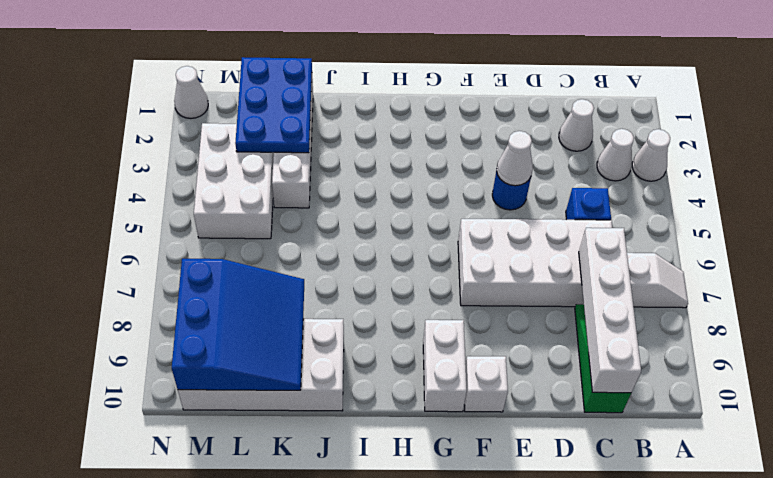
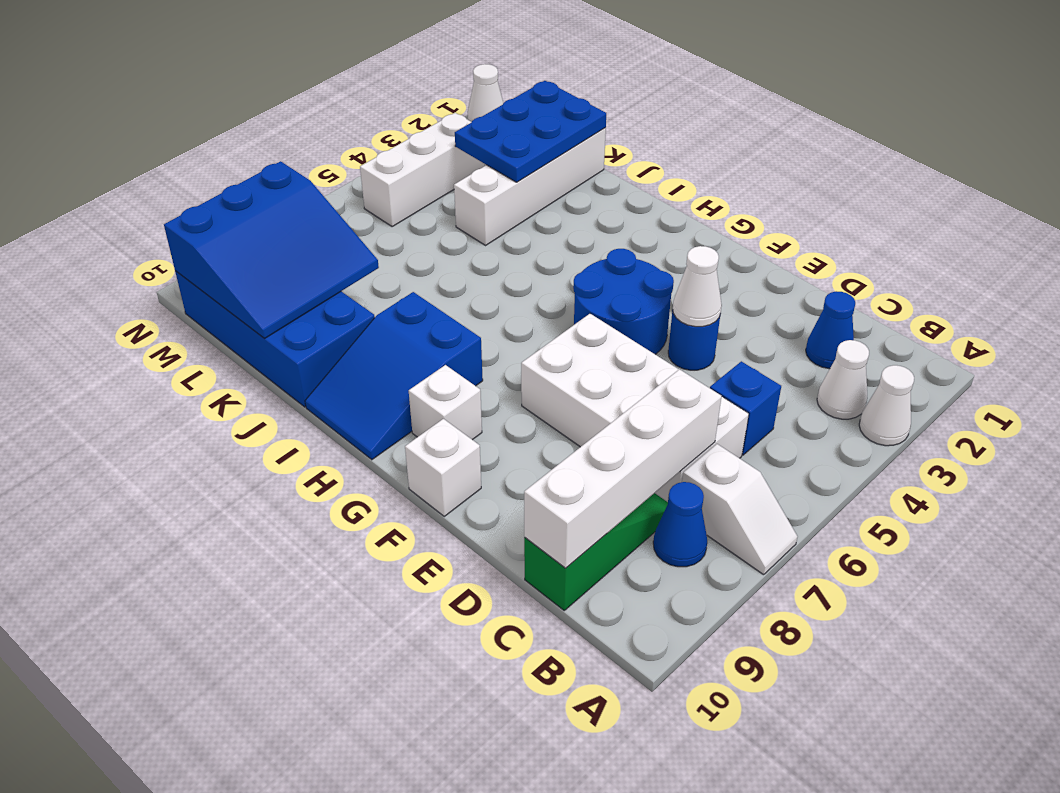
none -> blue 1x1 cone [653,482,707,567]
white 1x1 cone [559,99,594,151] -> blue 1x1 cone [806,291,855,369]
none -> blue 2x2 round brick [573,249,674,354]
white 1x2 brick [423,320,467,412] -> white 1x1 brick [409,365,482,440]
none -> blue 2x3 slope [305,292,483,460]
white 2x4 brick [178,319,344,411] -> blue 2x4 brick [175,271,375,407]
white 2x3 brick [194,123,274,239] -> white 1x3 brick [360,113,485,227]

